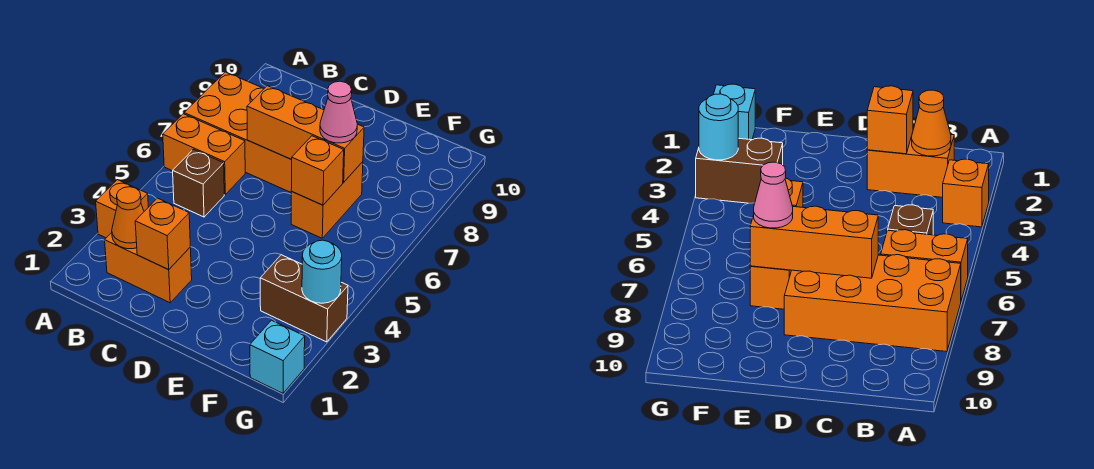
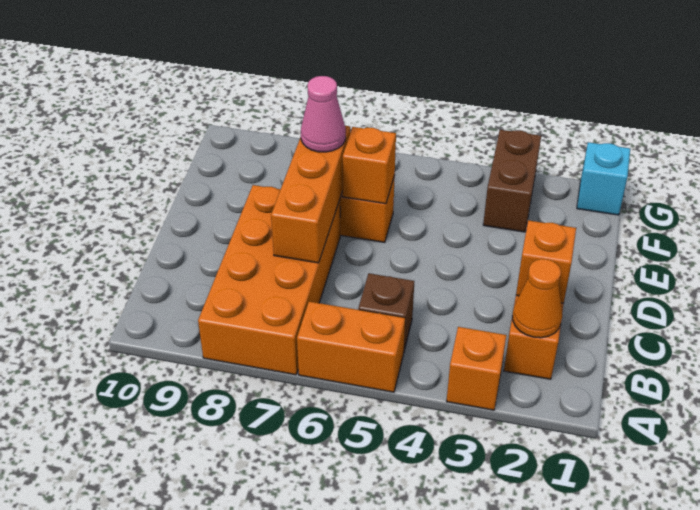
orange 1x2 brick [163,114,245,194] -> orange 1x2 brick turned to [297,302,405,392]
cyan 1x1 round brick [302,240,342,303] -> none

